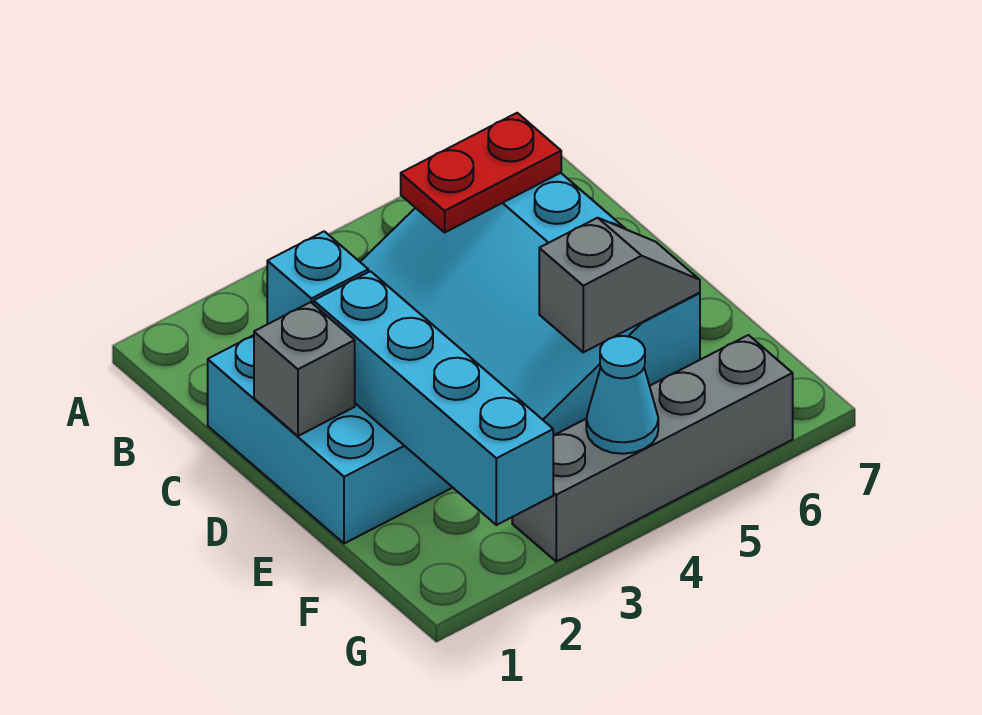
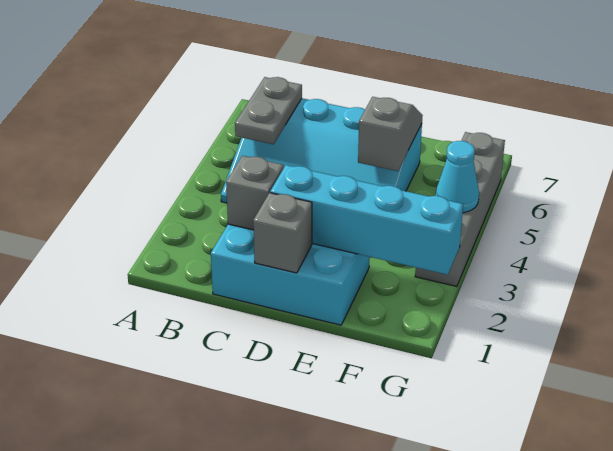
red 1x2 plate [401,113,561,232] -> grey 1x2 plate [235,77,302,144]
cyan 1x1 brick [267,231,368,324] -> grey 1x1 brick [226,156,284,230]

